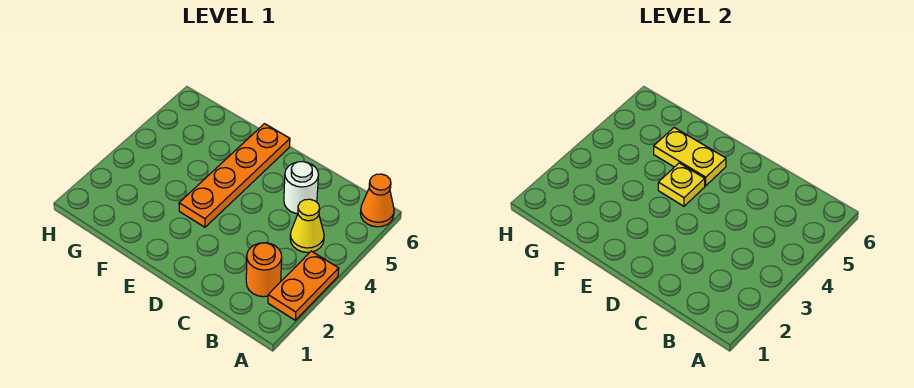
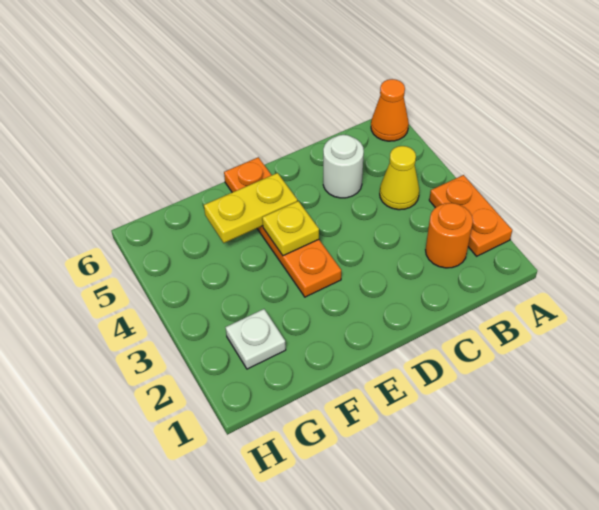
none -> white 1x1 plate [226,309,286,369]

